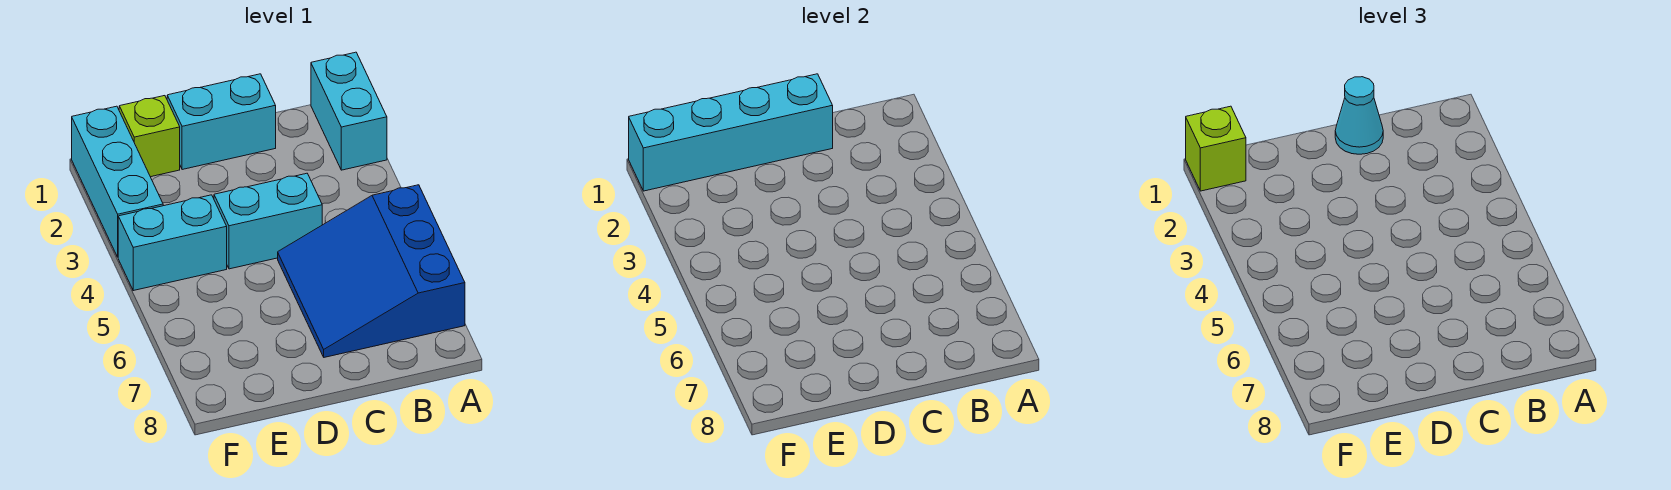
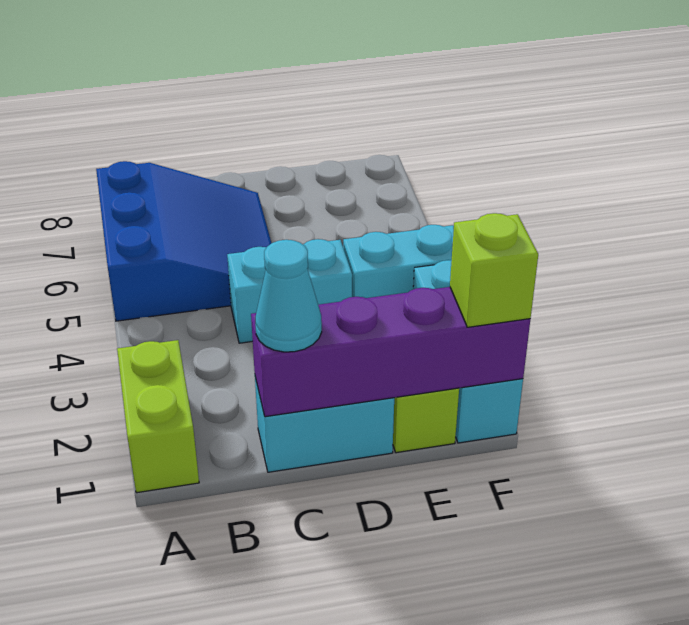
cyan 1x2 brick [311,52,387,170] -> lime 1x2 brick [117,340,199,493]
cyan 1x4 brick [629,74,833,191] -> purple 1x4 brick [251,287,530,417]

